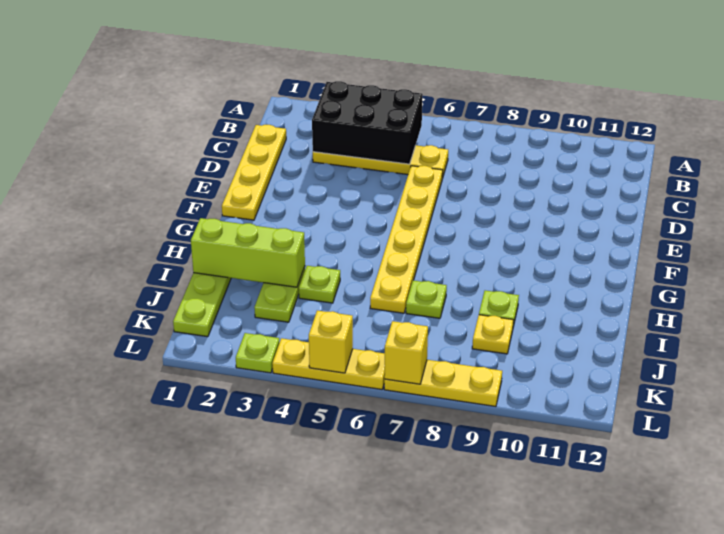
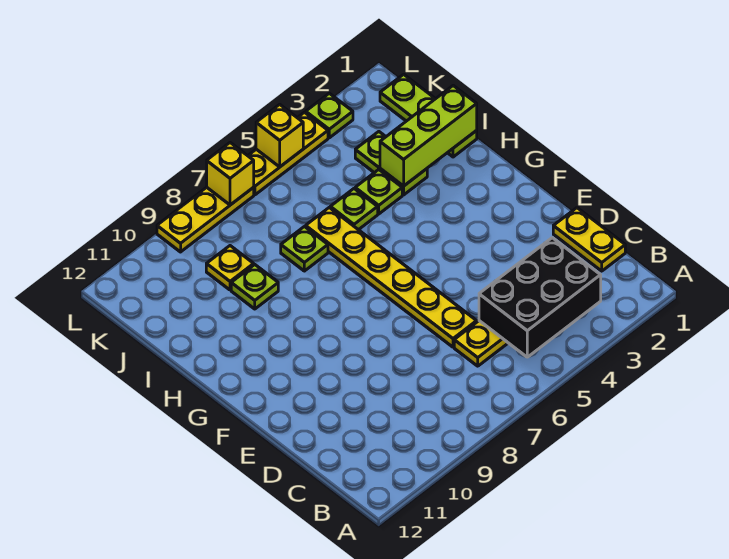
yellow 1x4 plate [222,125,286,220] -> yellow 1x2 plate [553,208,625,271]
none -> lime 1x1 plate [330,189,378,230]

